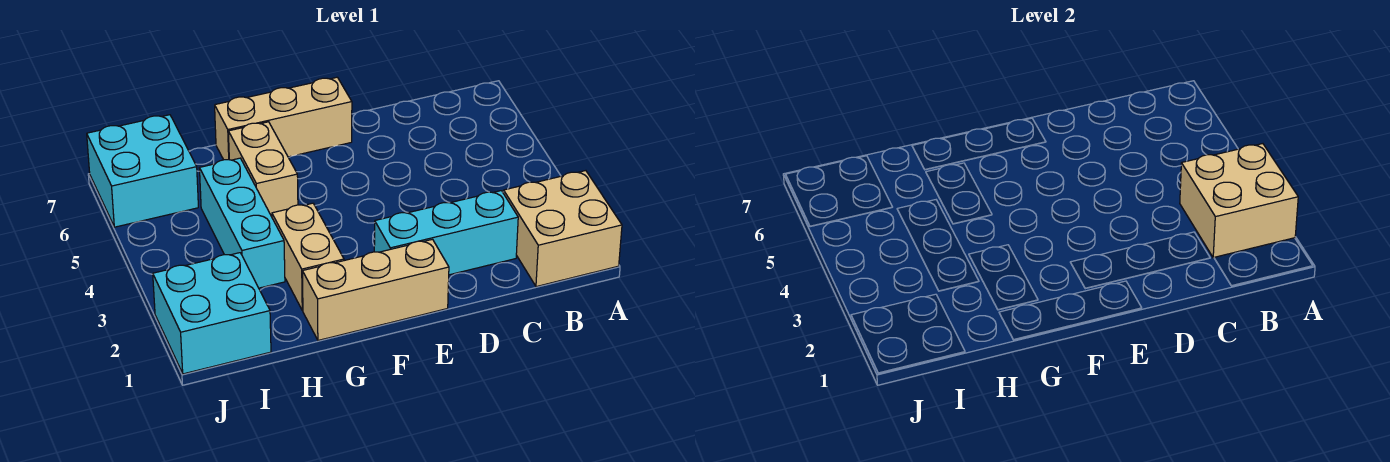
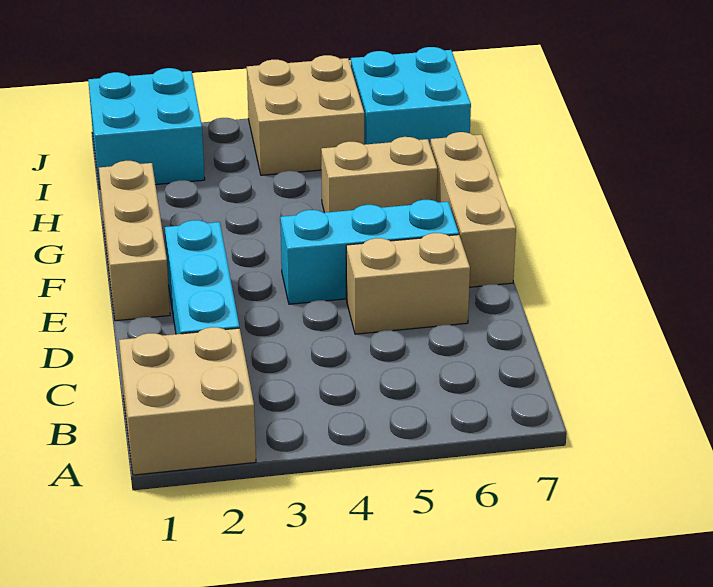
tan 2x2 brick [1180,144,1298,258] -> tan 2x2 brick moved to [247,55,364,175]
tan 1x2 brick [272,203,344,311] -> tan 1x2 brick moved to [346,233,470,334]
cyan 1x3 brick [200,158,285,288] -> cyan 1x3 brick moved to [280,200,459,304]

